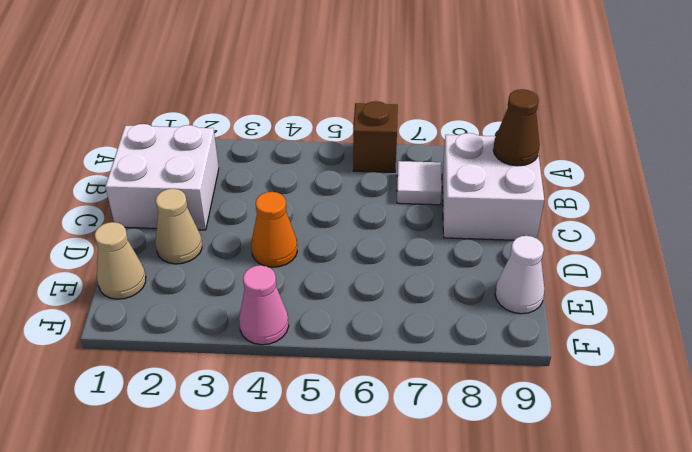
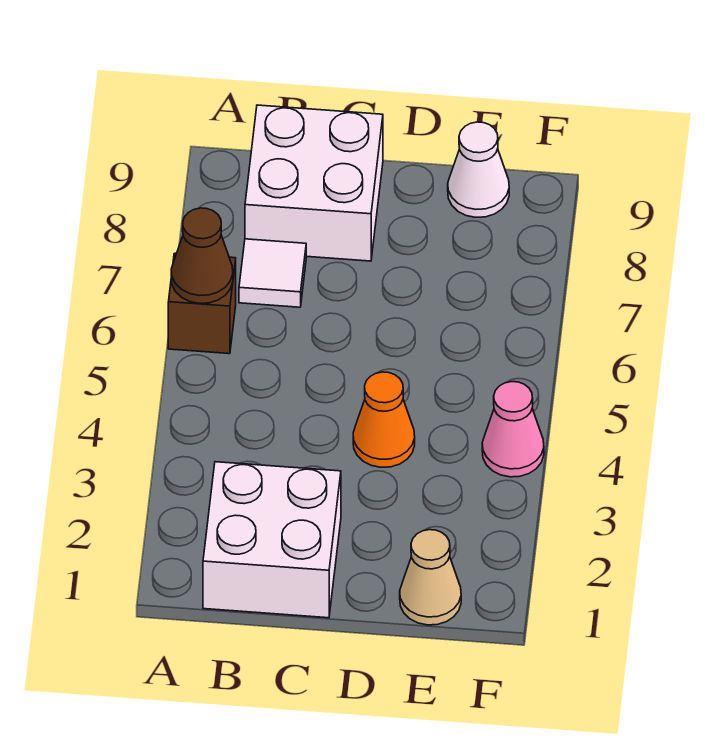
brown 1x1 cone [493,89,540,166] -> brown 1x1 cone moved to [171,208,233,303]
tan 1x1 cone [156,189,202,264] -> none

